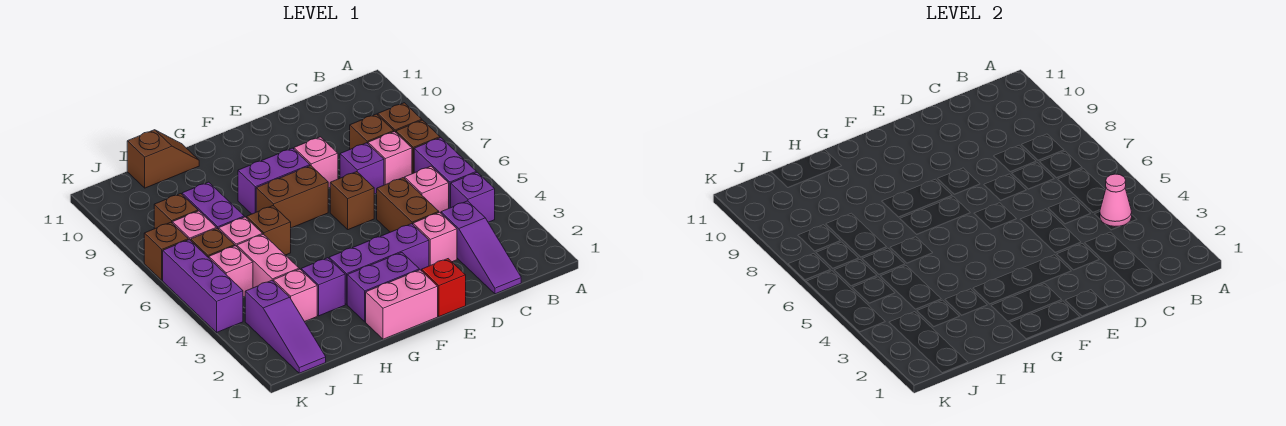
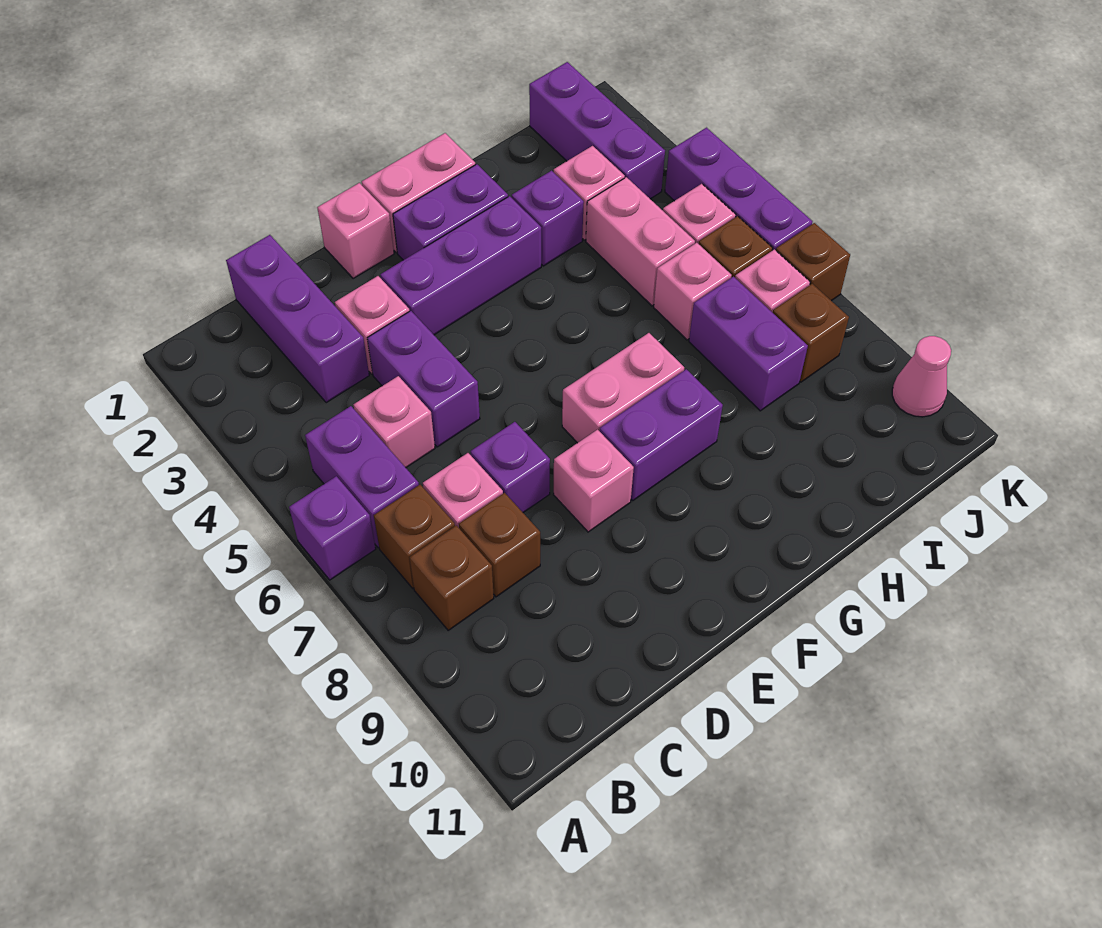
purple 1x1 brick [451,172,495,222] -> purple 1x1 brick moved to [289,476,376,580]
pink 1x1 cone [1100,174,1132,227] -> pink 1x1 cone moved to [892,336,951,417]
purple 1x3 slope [441,201,521,294] -> purple 1x3 brick [226,235,369,403]
brown 1x2 brick [377,178,439,232] -> purple 1x2 brick [367,311,480,447]
red 1x1 brick [422,259,466,317] -> pink 1x1 brick [317,183,394,279]
brown 1x1 brick [330,172,374,230] -> none
brown 1x2 brick [256,166,328,228] -> pink 1x2 brick [562,333,684,443]
brown 1x1 brick [247,206,291,255] -> none
brown 1x2 slope [127,130,199,188] -> none
purple 1x3 slope [245,281,326,373] -> purple 1x3 brick [529,62,665,199]

